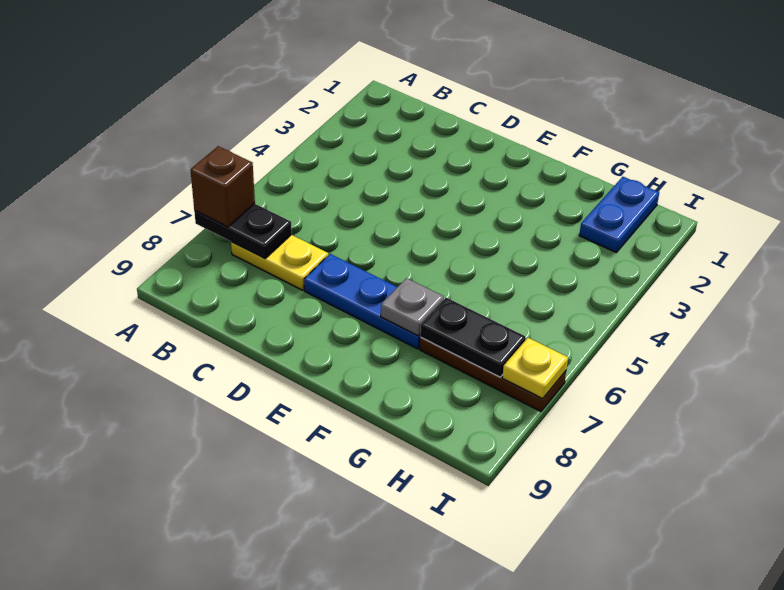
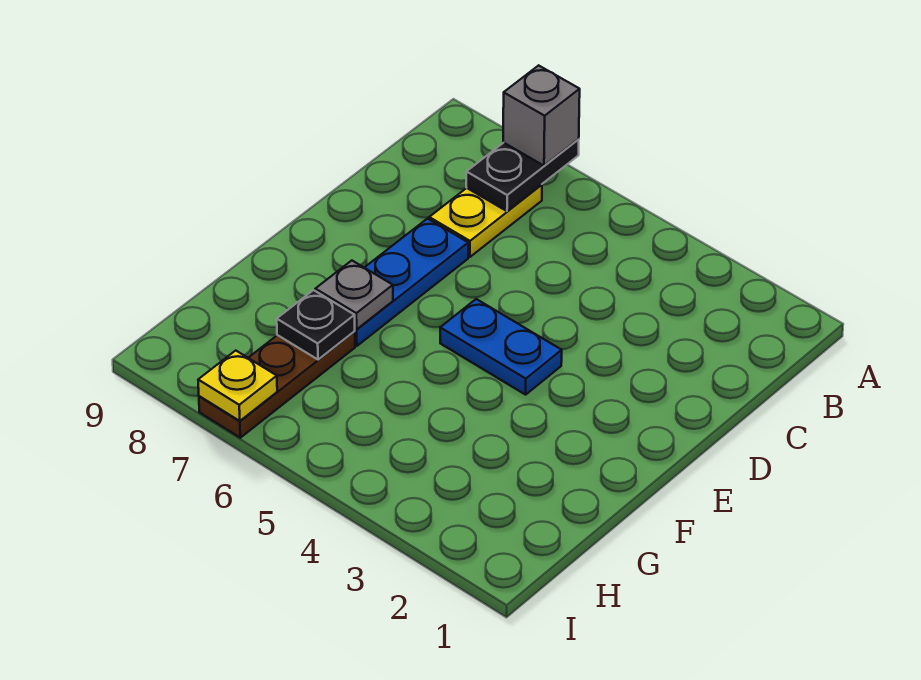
brown 1x1 brick [190,146,255,227] -> grey 1x1 brick [503,65,580,166]
black 1x2 plate [420,298,526,377] -> black 1x1 plate [277,290,355,360]
blue 1x2 plate [579,177,659,252] -> blue 1x2 plate moved to [440,299,562,395]

